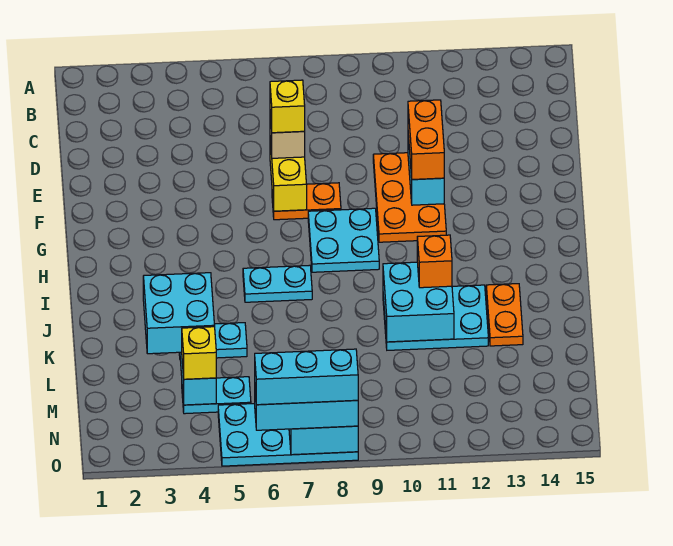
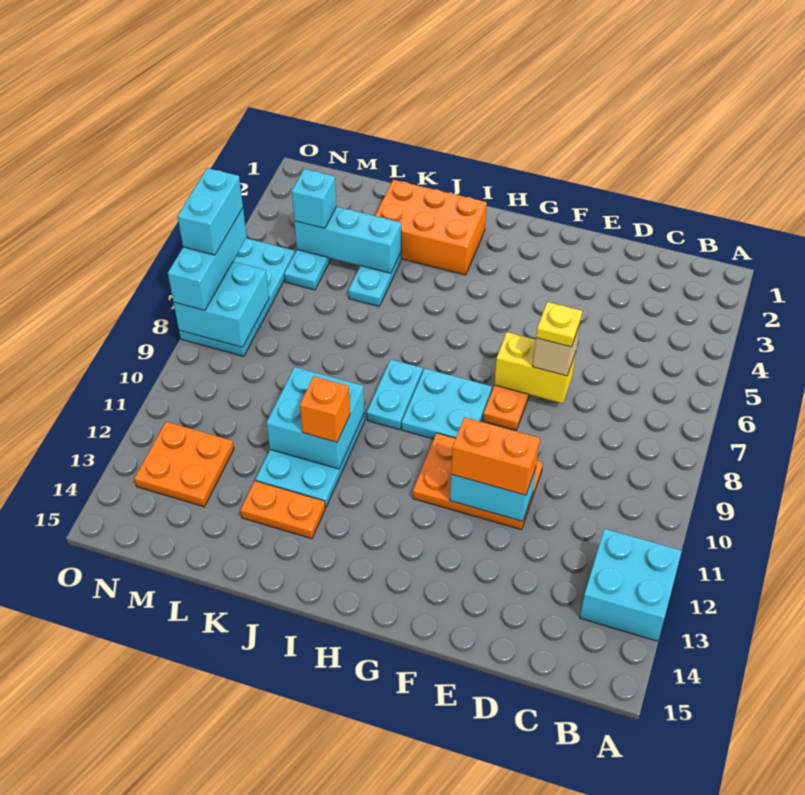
yellow 1x1 brick [270,80,305,133] -> yellow 1x1 plate [536,302,582,347]
none -> orange 2x3 brick [375,180,487,275]
cyan 1x2 plate [243,265,312,302] -> cyan 1x2 plate moved to [367,359,423,430]
cyan 2x2 brick [143,273,215,354] -> cyan 2x2 brick moved to [580,529,682,641]
yellow 1x1 brick [182,327,216,379] -> cyan 1x1 brick [292,169,337,228]
none -> orange 2x2 plate [134,422,234,507]
cyan 1x3 brick [255,349,358,405] -> cyan 1x2 brick [178,168,243,255]

